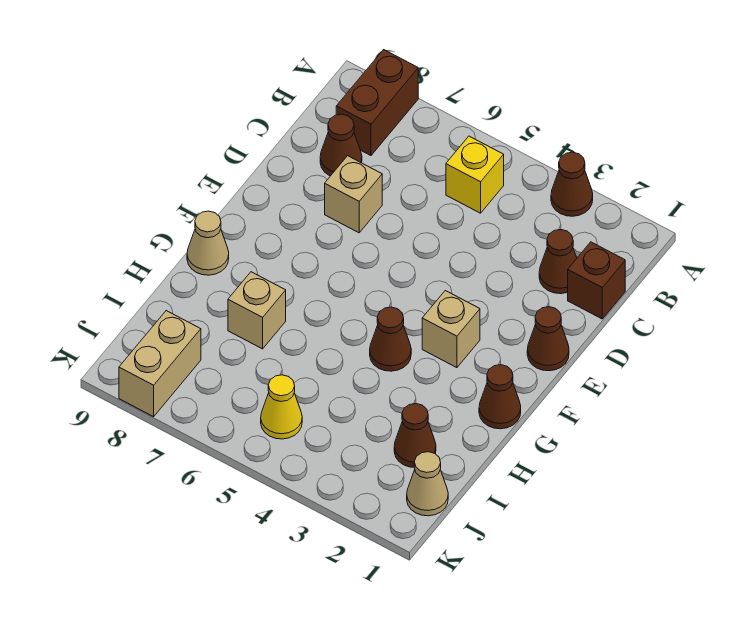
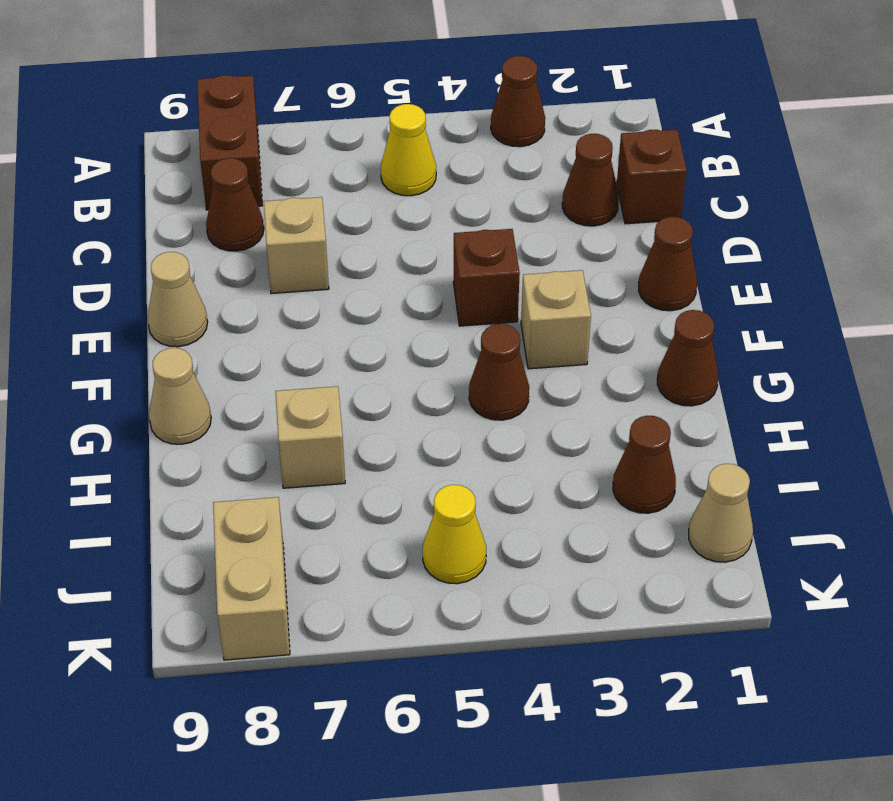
yellow 1x1 brick [446,136,504,213] -> yellow 1x1 cone [381,104,436,196]
none -> brown 1x1 brick [453,229,520,326]
none -> tan 1x1 cone [147,252,208,347]

